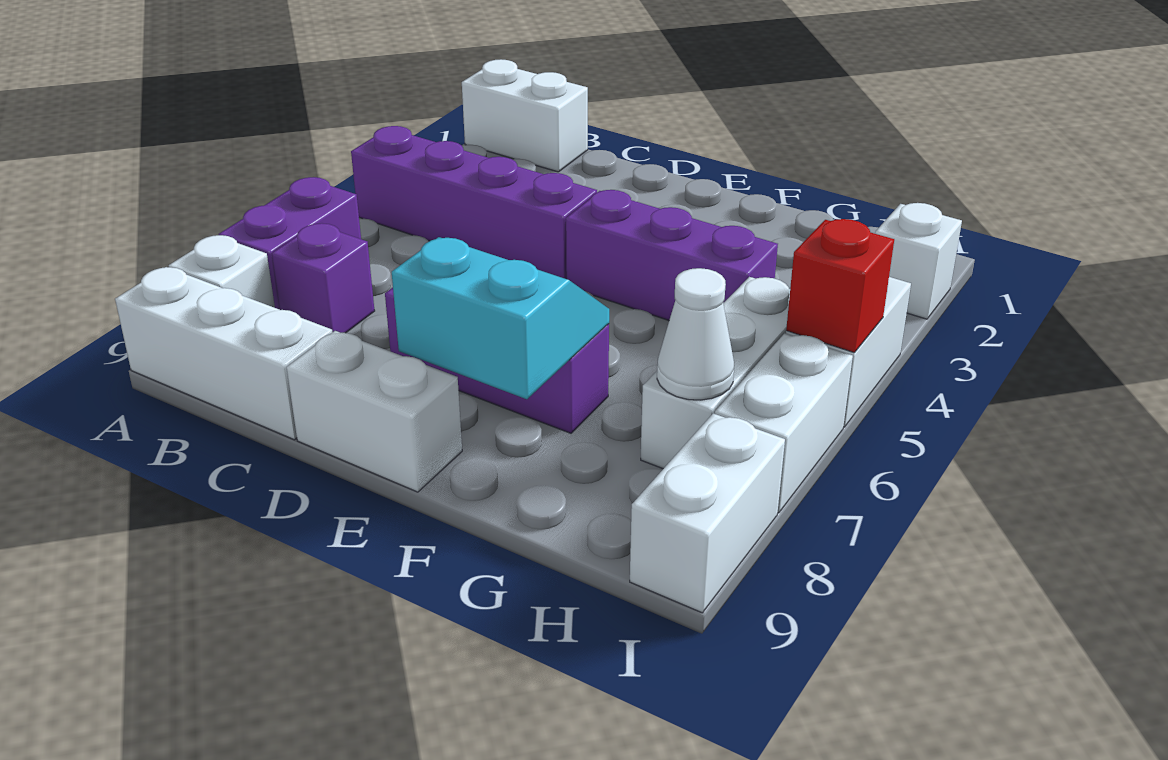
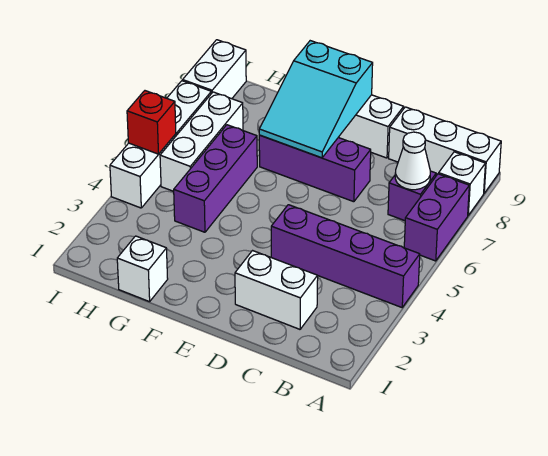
white 1x2 brick [462,59,588,172] -> white 1x2 brick moved to [235,251,318,329]
purple 1x3 brick [566,190,778,320] -> purple 1x3 brick turned to [174,125,257,232]
cyan 2x2 slope [392,237,609,399] -> cyan 2x3 slope [259,41,373,158]
white 1x1 cone [657,268,734,400] -> white 1x1 cone moved to [395,132,430,190]
white 1x1 brick [875,203,962,319] -> white 1x1 brick moved to [117,236,168,302]

